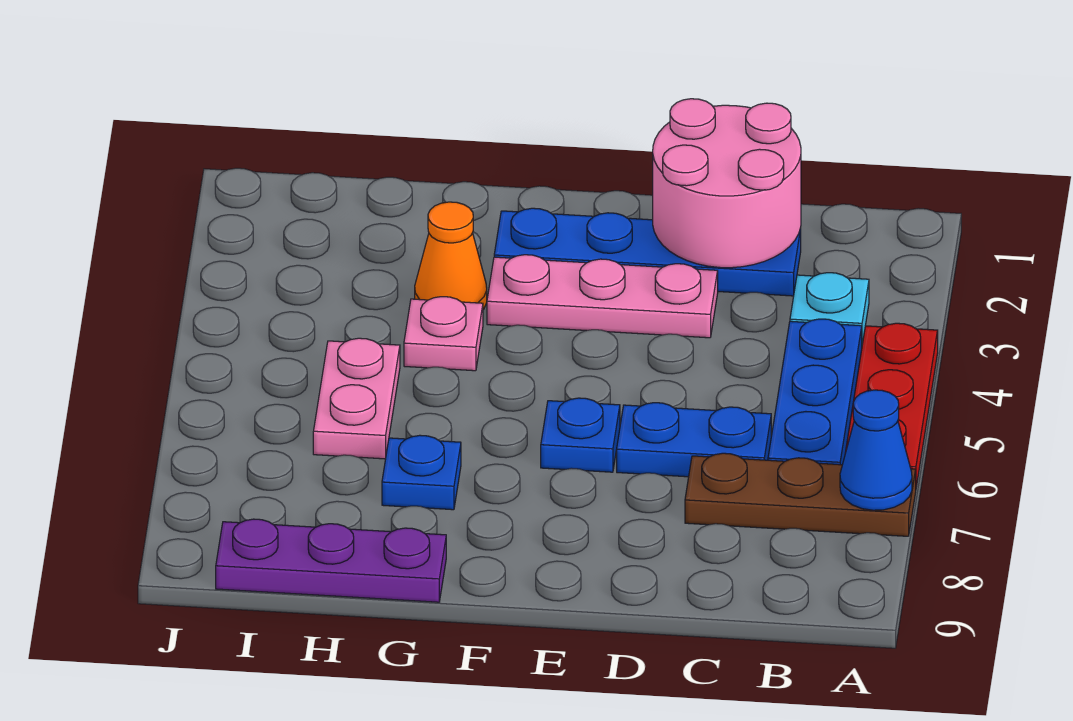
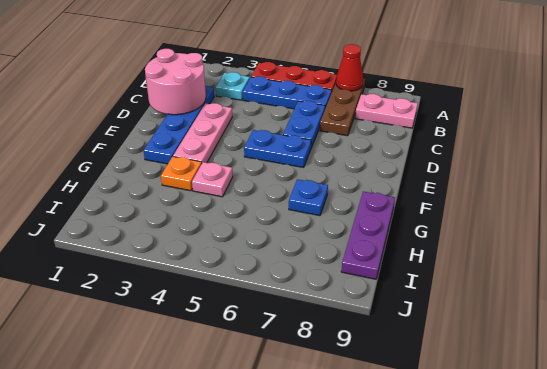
blue 1x1 cone [840,390,912,510] -> red 1x1 cone [336,44,363,91]
blue 1x1 plate [541,398,620,472] -> blue 1x2 plate [244,130,311,167]
orange 1x1 cone [415,202,487,310] -> orange 1x1 plate [161,157,201,191]
pink 1x2 plate [313,338,400,459] -> pink 1x2 plate moved to [355,94,418,128]

